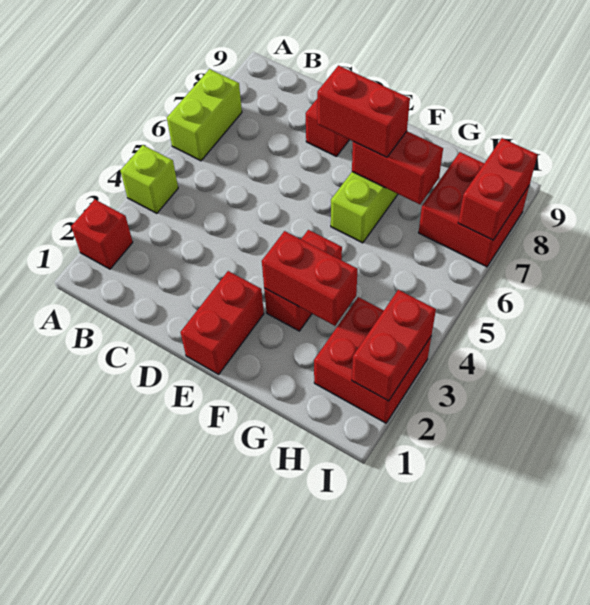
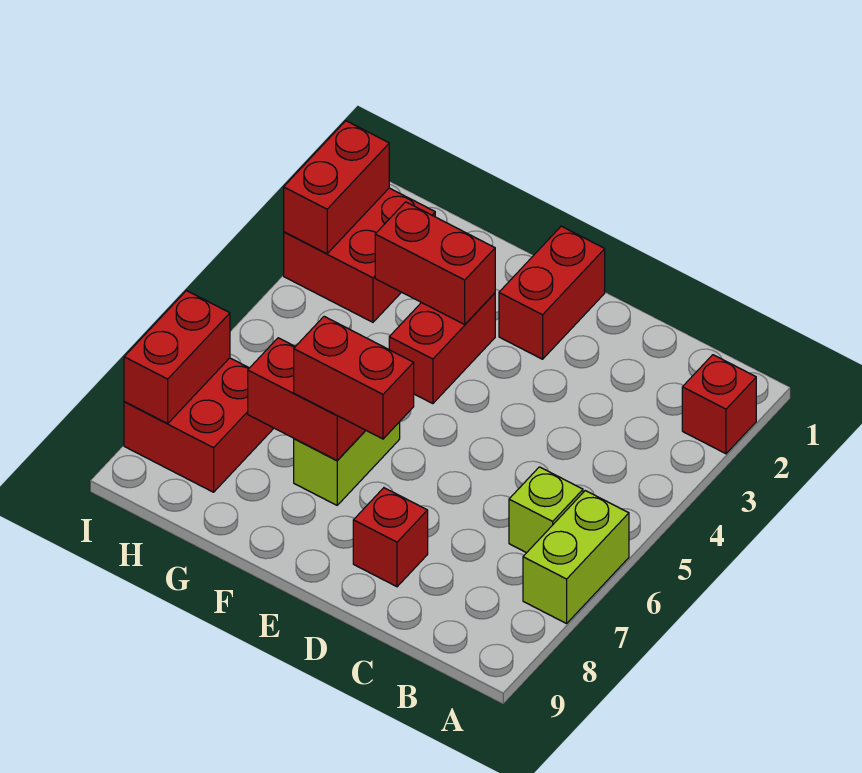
lime 1x1 brick [120,145,178,213] -> lime 1x1 brick moved to [509,467,583,553]

